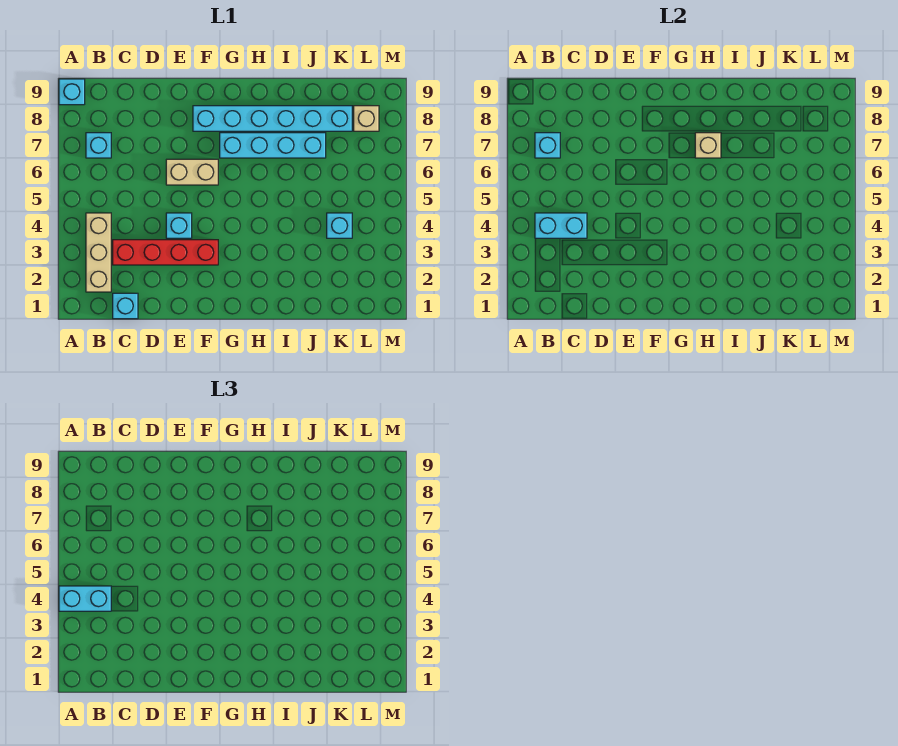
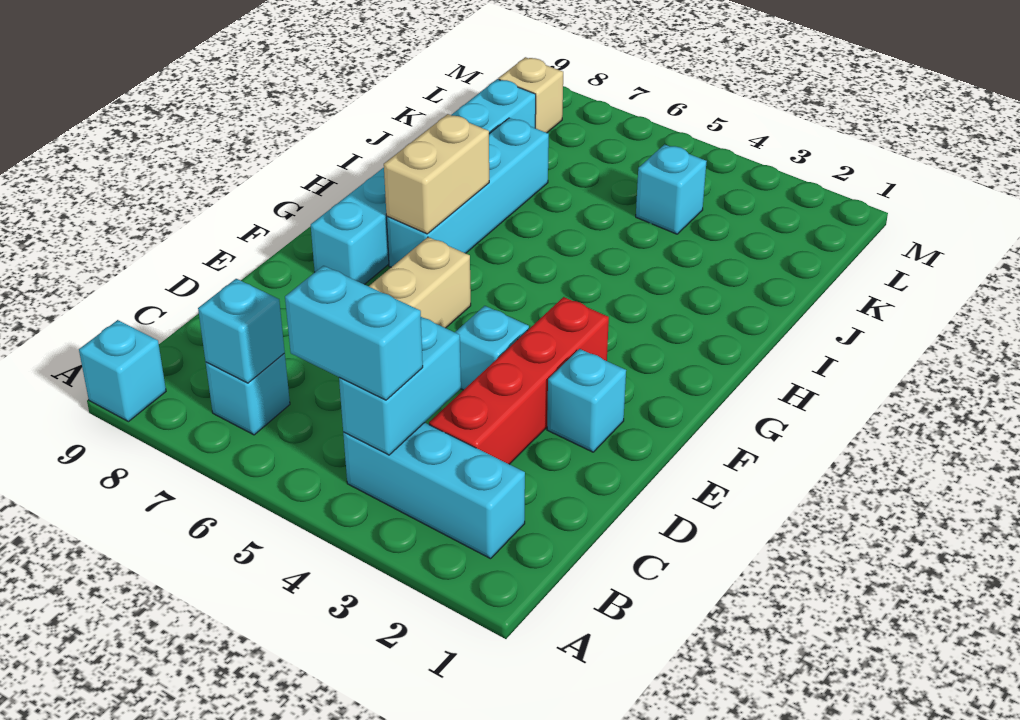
cyan 1x2 brick [59,586,111,611] -> cyan 1x2 brick turned to [285,266,423,400]
tan 1x3 brick [86,213,111,292] -> cyan 1x3 brick [343,423,525,559]
cyan 1x1 brick [113,293,138,319] -> cyan 1x1 brick moved to [547,349,626,452]
tan 1x1 brick [695,133,721,158] -> tan 1x2 brick [384,114,489,234]

